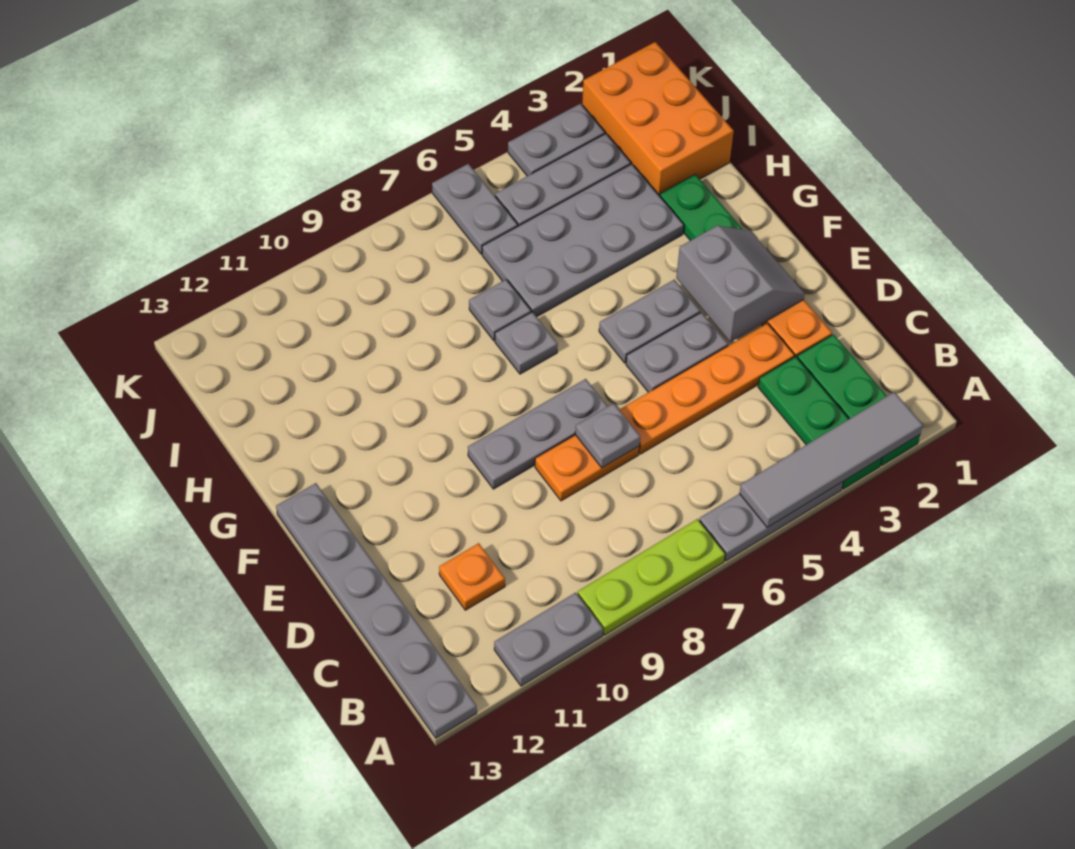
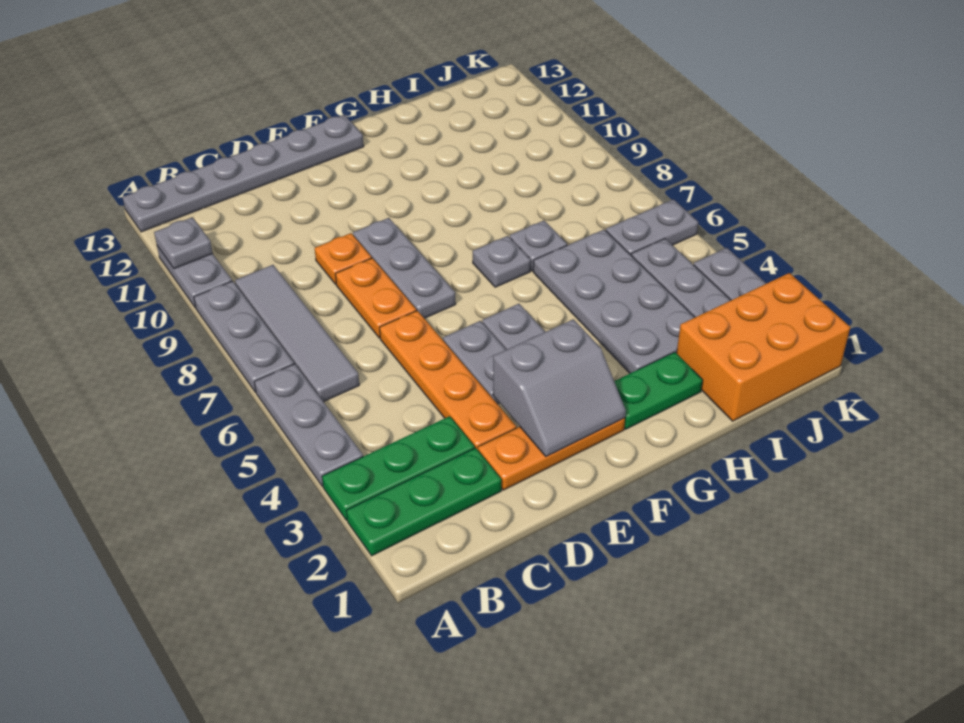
grey 1x4 tile [739,392,923,528] -> grey 1x4 tile moved to [235,265,359,402]
lime 1x3 plate [578,519,725,635] -> grey 1x3 plate [194,281,294,392]
orange 1x1 plate [439,543,505,610] -> orange 1x1 plate moved to [315,233,372,284]
grey 1x1 plate [575,403,640,468] -> grey 1x1 plate moved to [154,217,213,269]

